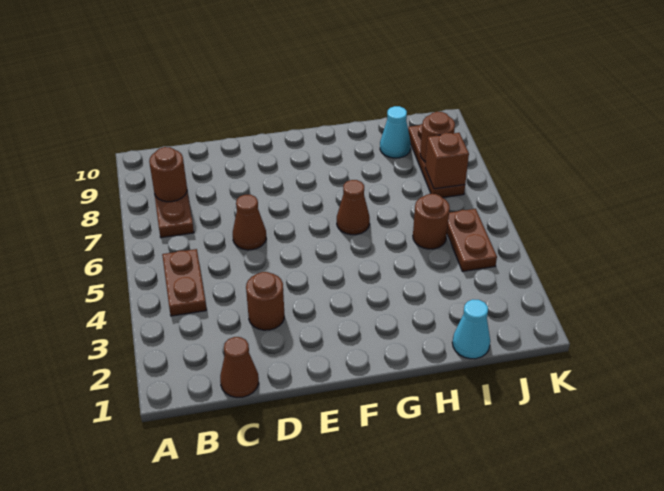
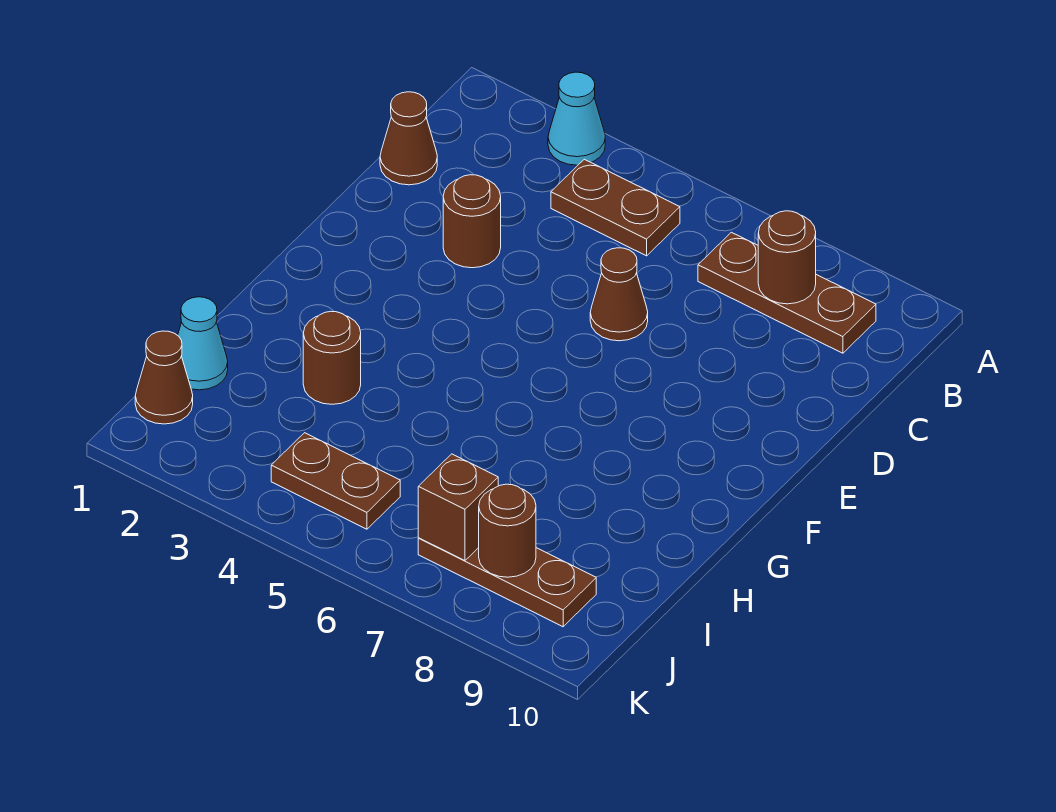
brown 1x1 cone [337,180,370,235] -> brown 1x1 cone moved to [135,331,193,424]
brown 1x1 round brick [413,194,450,249] -> brown 1x1 round brick moved to [303,311,361,404]
cyan 1x1 cone [380,106,411,158] -> cyan 1x1 cone moved to [548,72,605,165]

